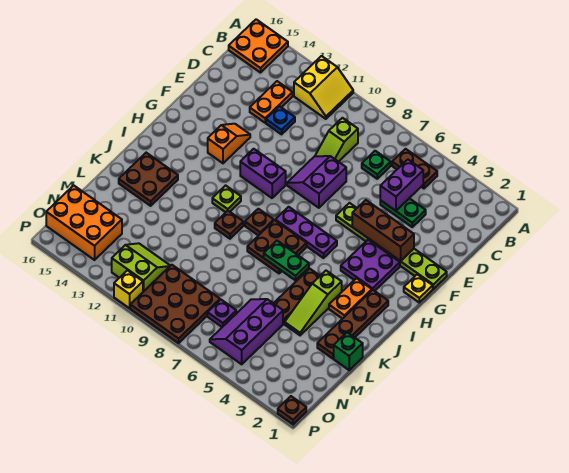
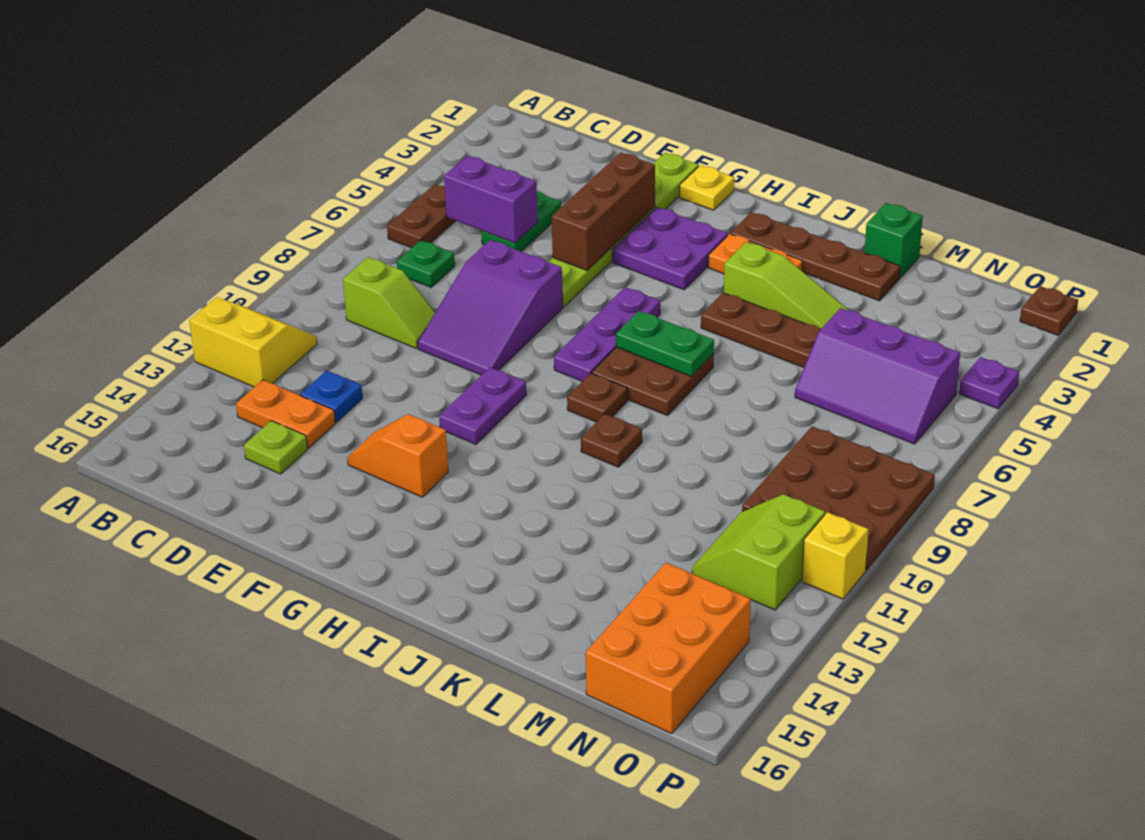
orange 2x2 plate [229,19,288,73] -> none
purple 2x2 slope [287,156,346,208] -> purple 2x3 slope [418,240,563,375]
purple 1x2 brick [240,149,286,198] -> purple 1x2 plate [439,367,526,444]
lime 1x1 plate [212,185,241,212] -> lime 1x1 plate moved to [244,421,308,474]
green 1x2 plate [264,241,309,280] -> green 1x2 plate turned to [616,311,714,377]
brown 2x2 plate [119,153,178,206] -> none
purple 1x1 plate [207,300,236,327] -> purple 1x1 plate moved to [959,357,1019,409]

